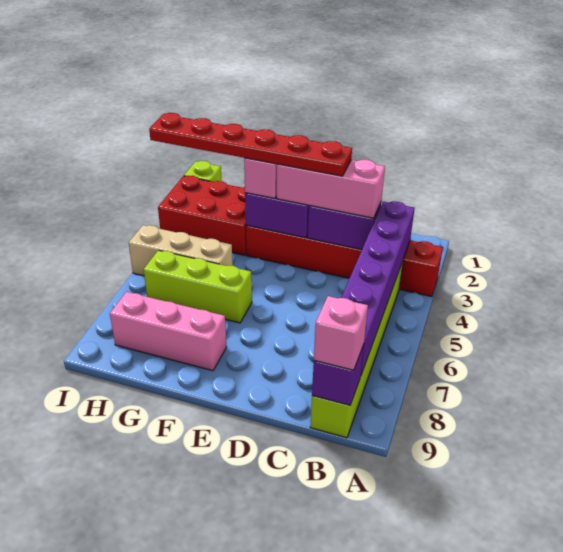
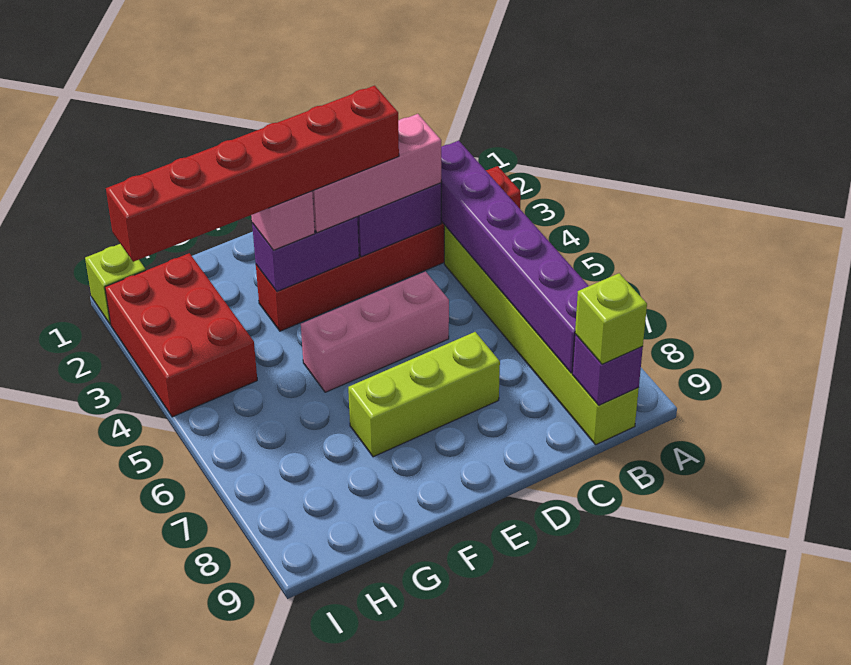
pink 1x1 brick [314,296,368,370] -> lime 1x1 brick [575,273,647,364]
red 1x6 plate [149,113,352,176] -> red 1x6 brick [106,86,399,262]
lime 1x3 brick [144,250,252,323] -> lime 1x3 brick moved to [348,332,500,457]
pink 1x3 brick [110,292,227,371] -> pink 1x3 brick moved to [301,272,449,392]
red 2x3 brick [158,176,247,255] -> red 2x3 brick turned to [105,253,257,417]
tan 1x3 brick [129,225,233,276] -> none

